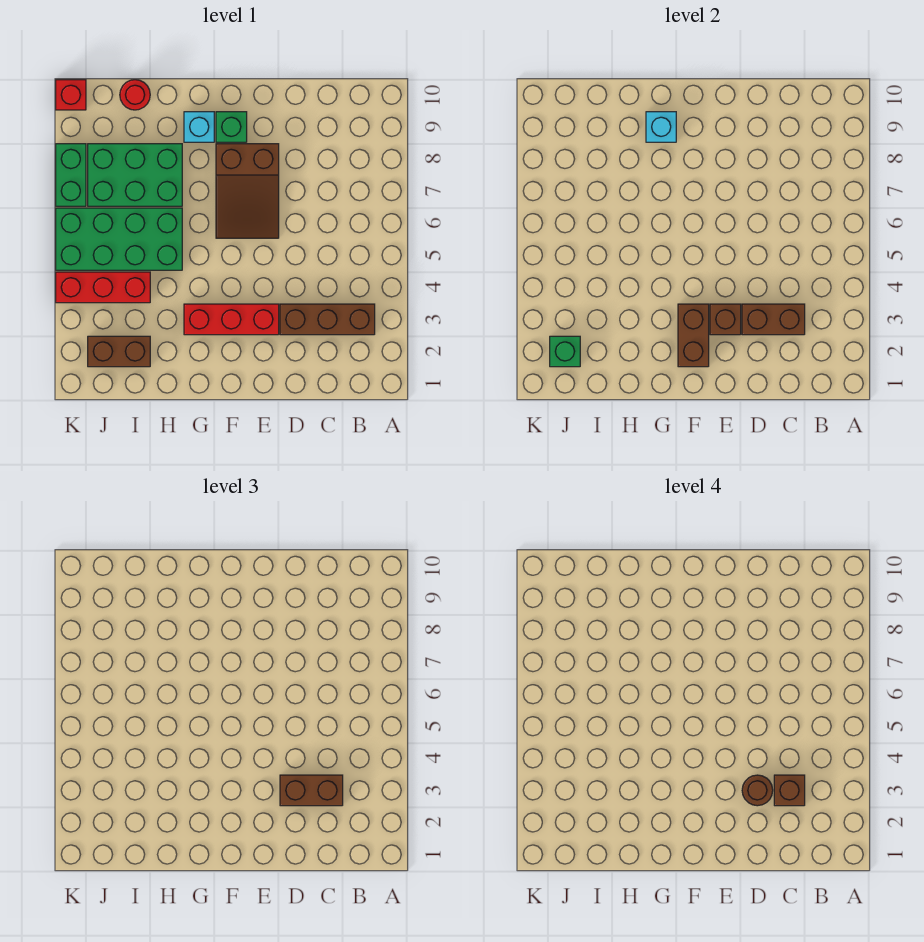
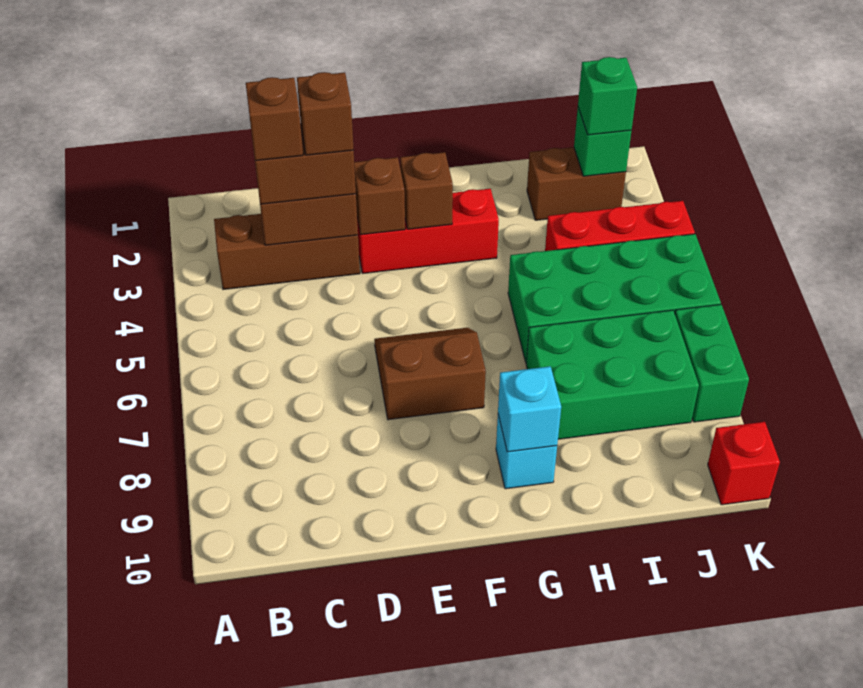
brown 1x1 round brick [742,775,773,806] -> brown 1x1 brick [297,72,354,155]
brown 2x3 slope [216,144,279,238] -> brown 2x2 slope [374,328,486,420]
brown 1x2 brick [678,304,709,367] -> brown 1x1 brick [400,152,453,229]
green 1x1 brick [216,112,247,142] -> green 1x1 brick moved to [578,57,637,135]
red 1x1 round brick [120,80,150,110] -> none

